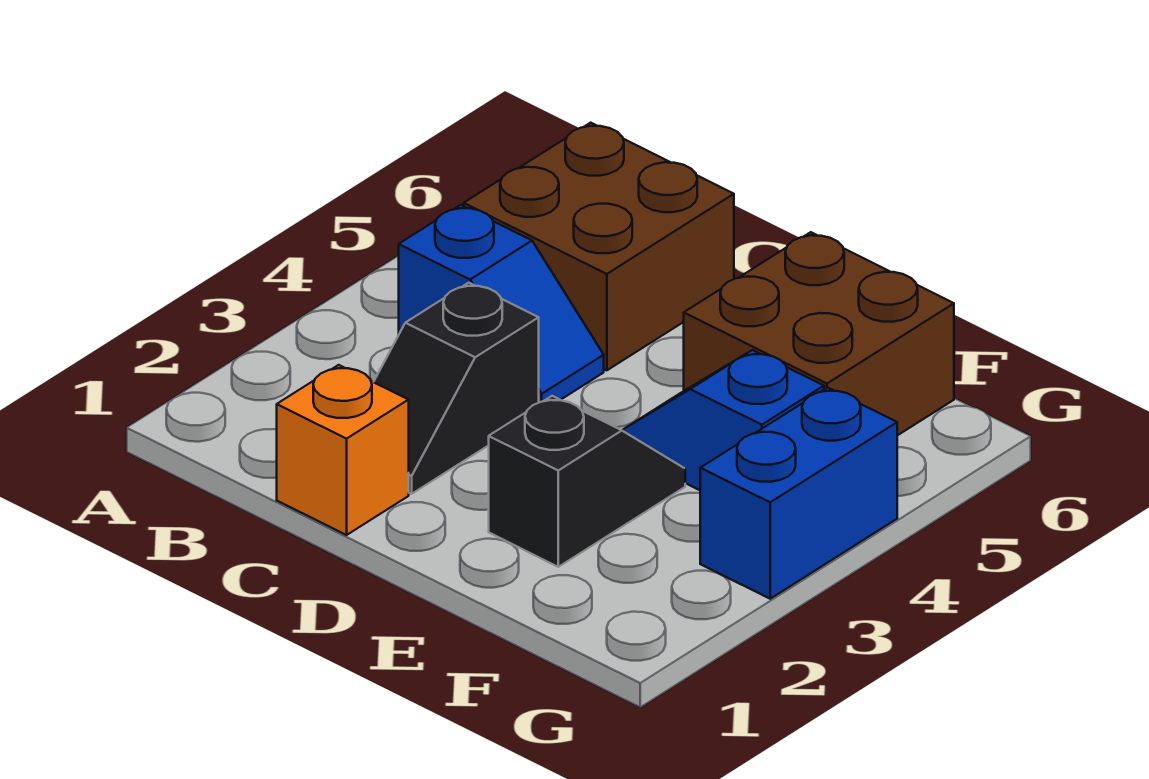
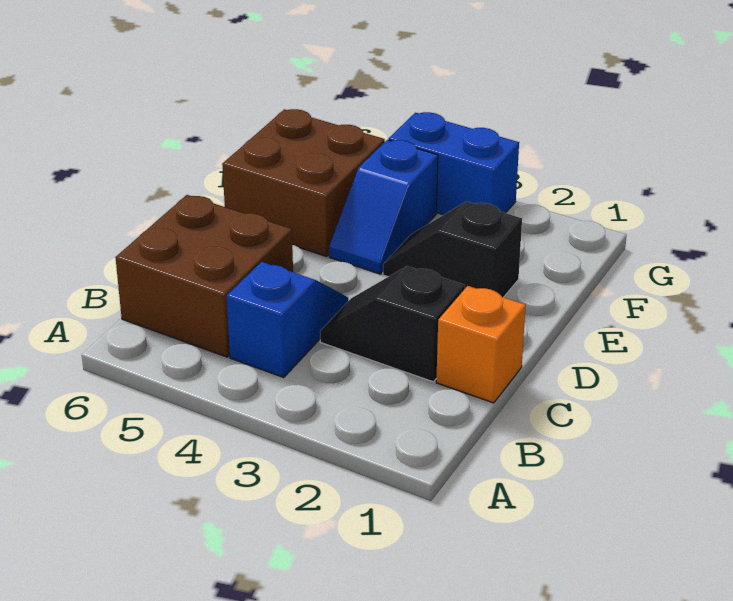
black 1x2 slope [374,283,539,494] -> black 1x2 slope turned to [320,266,465,382]

